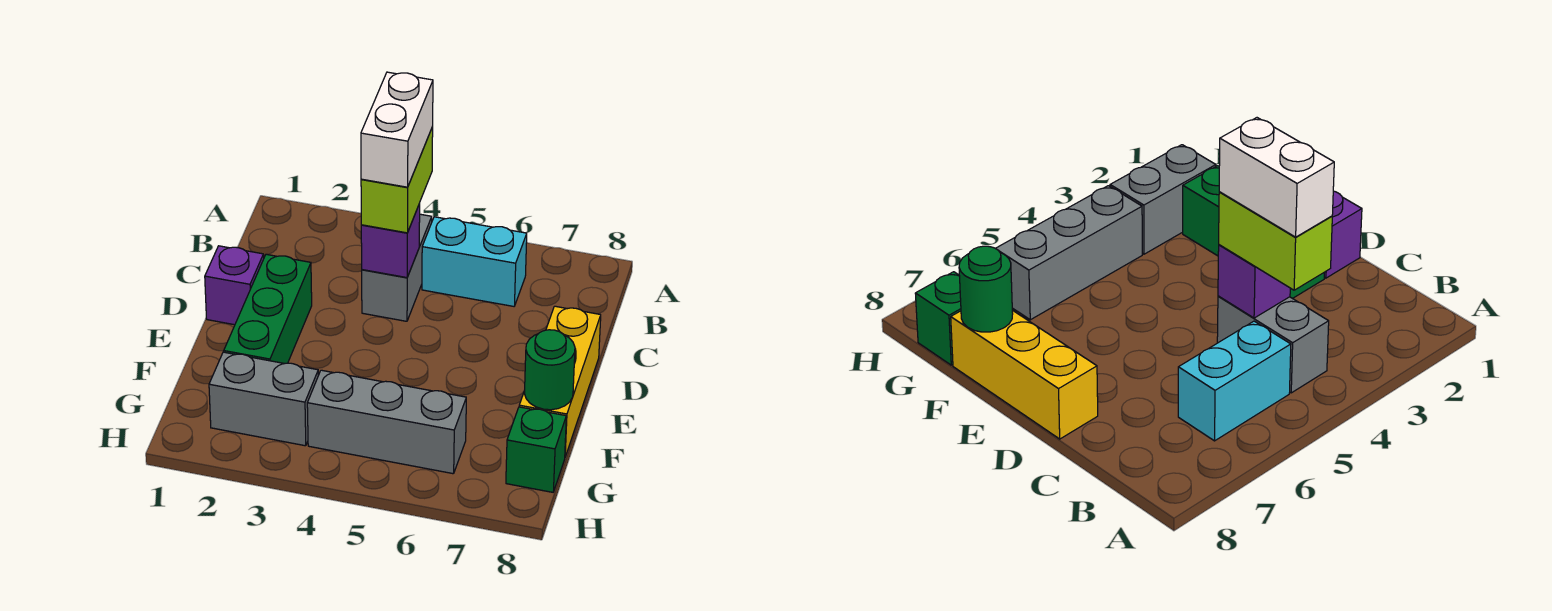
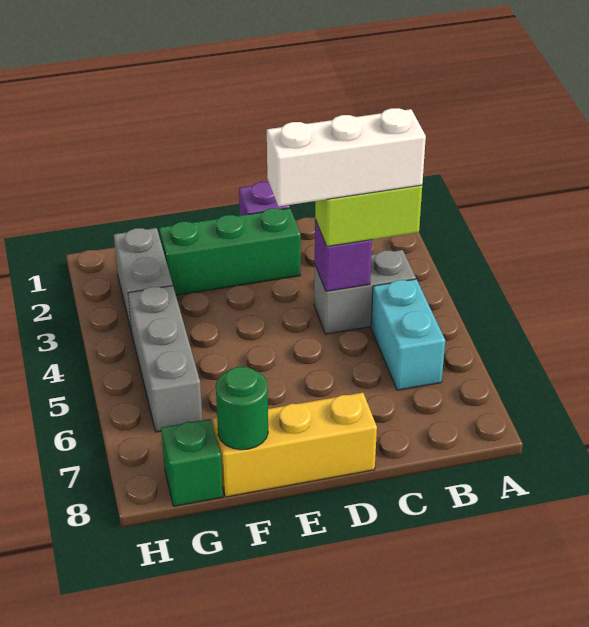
white 1x2 brick [361,72,433,187] -> white 1x3 brick [267,108,426,206]

